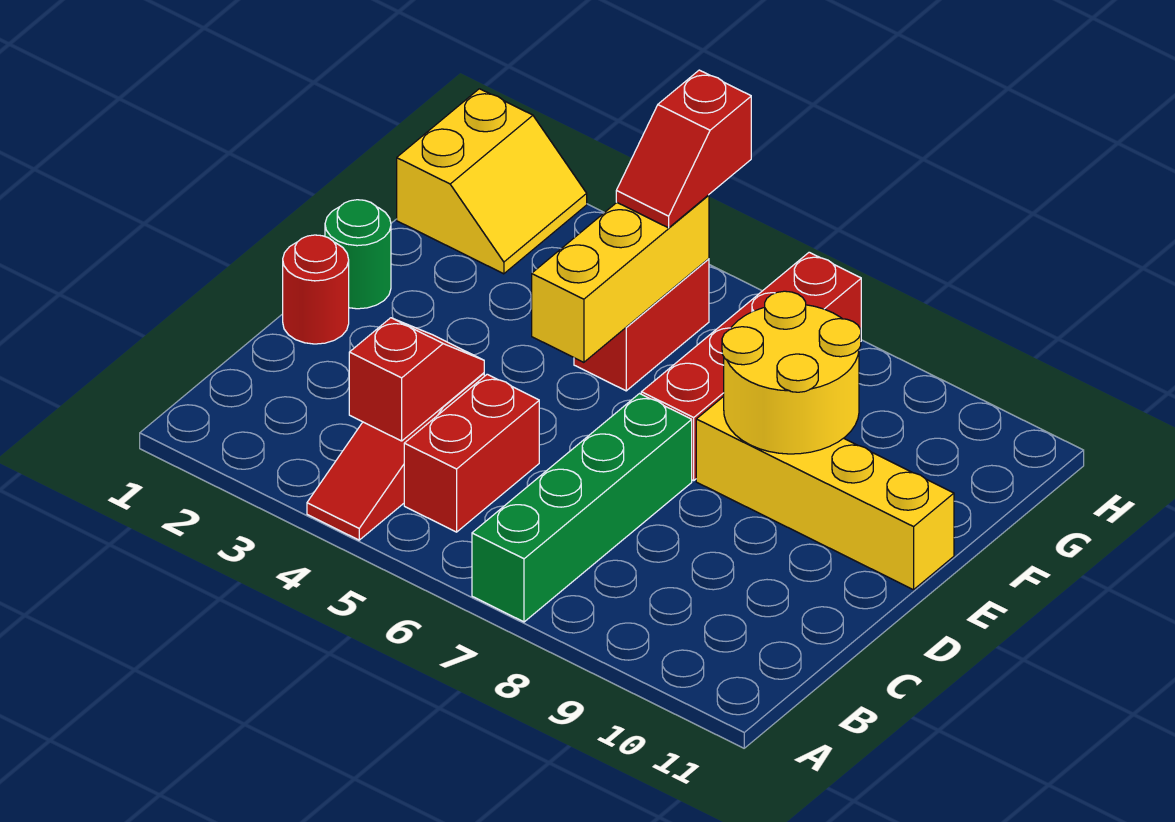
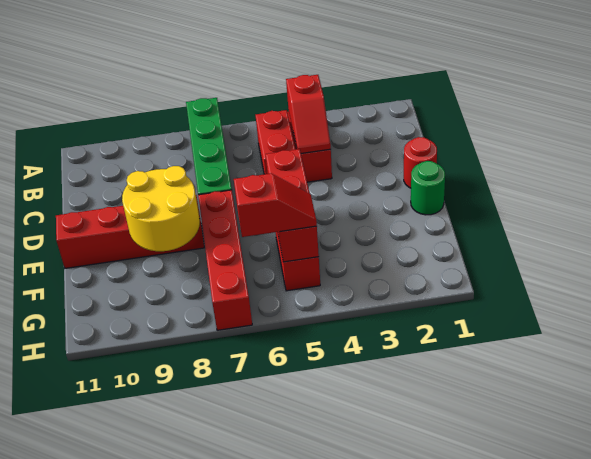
yellow 1x3 brick [532,195,709,362] -> red 1x3 brick [266,149,319,262]
yellow 1x4 brick [696,396,954,590] -> red 1x4 brick [56,195,204,268]
yellow 2x2 slope [397,89,587,274] -> none
red 1x2 slope [616,70,751,228] -> red 1x2 slope turned to [234,174,317,237]

